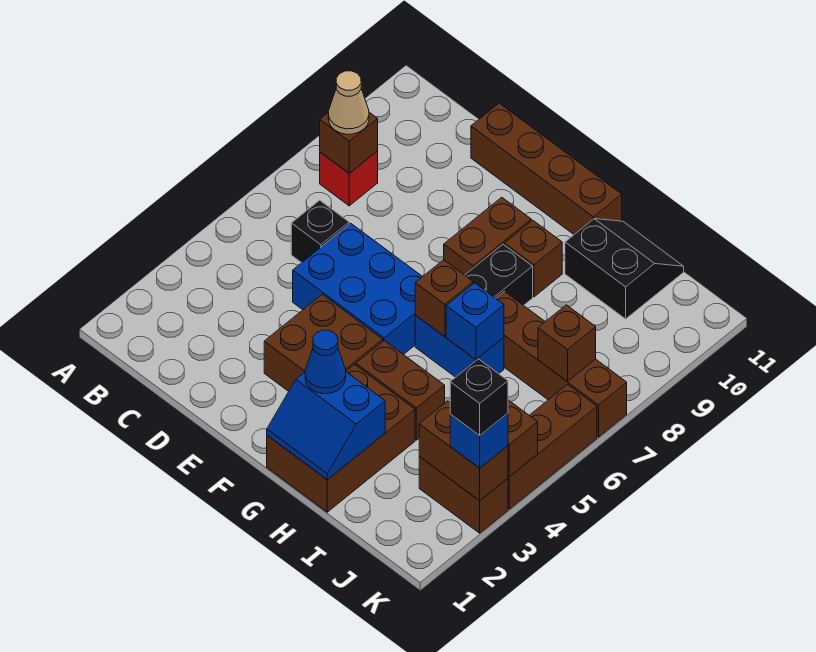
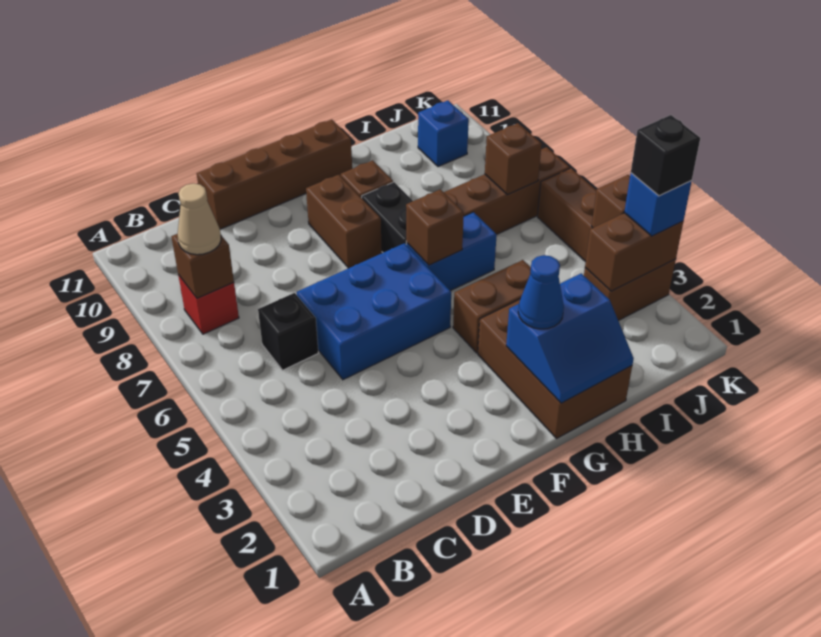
brown 2x2 brick [264,294,383,391] -> none
blue 1x1 brick [446,283,504,360] -> blue 1x1 brick moved to [418,101,469,167]
black 2x2 slope [565,219,684,319] -> none

